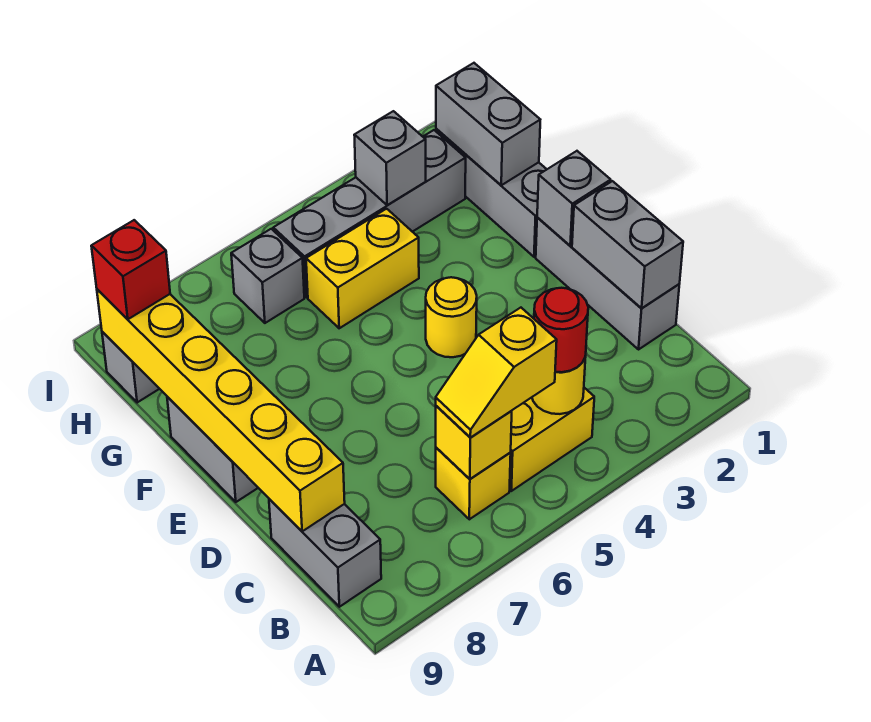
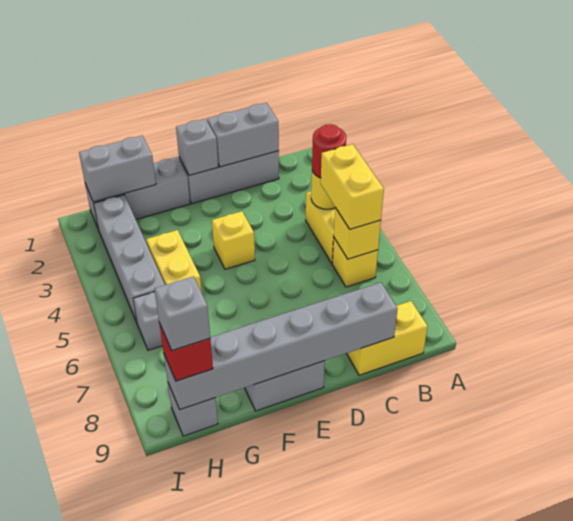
yellow 1x2 slope [436,308,557,438] -> yellow 1x2 brick [321,144,384,229]
grey 1x2 brick [269,499,381,607] -> yellow 1x2 brick [346,301,428,375]
yellow 1x6 brick [97,289,345,531] -> grey 1x6 brick [164,283,398,409]
yellow 1x1 round brick [426,277,477,357] -> yellow 1x1 brick [212,211,255,269]
grey 1x1 brick [354,111,426,205] -> grey 1x1 brick moved to [154,276,210,350]

